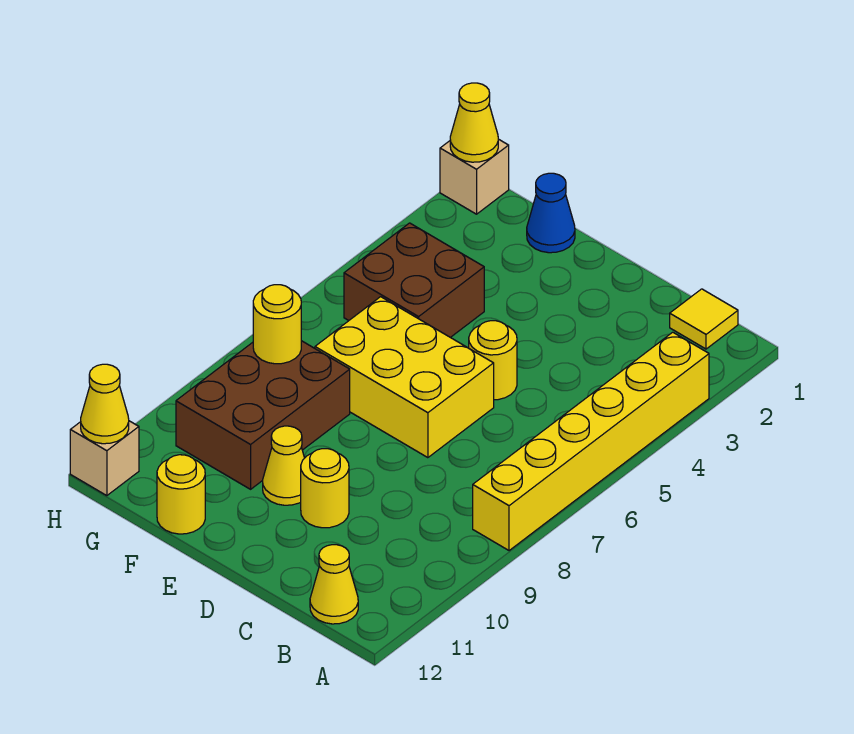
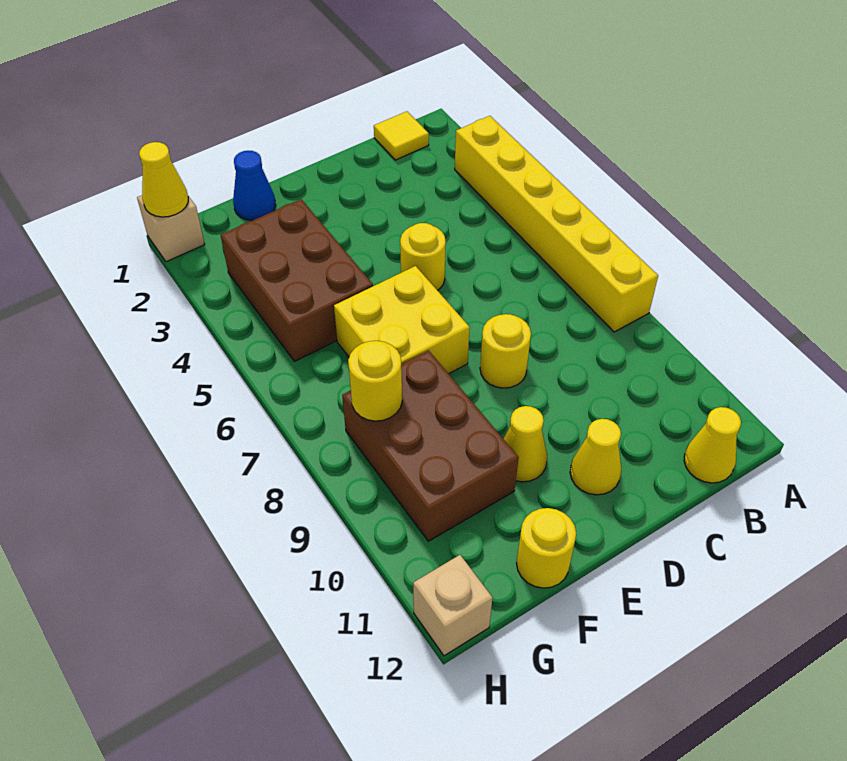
yellow 2x3 brick [315,297,494,458] -> yellow 2x2 brick [334,266,470,374]
yellow 1x1 round brick [301,449,349,528] -> yellow 1x1 round brick moved to [480,314,531,388]
brown 2x2 brick [344,223,484,337] -> brown 2x3 brick [221,199,373,362]
yellow 1x1 cone [81,364,129,444] -> yellow 1x1 cone moved to [570,419,621,495]

